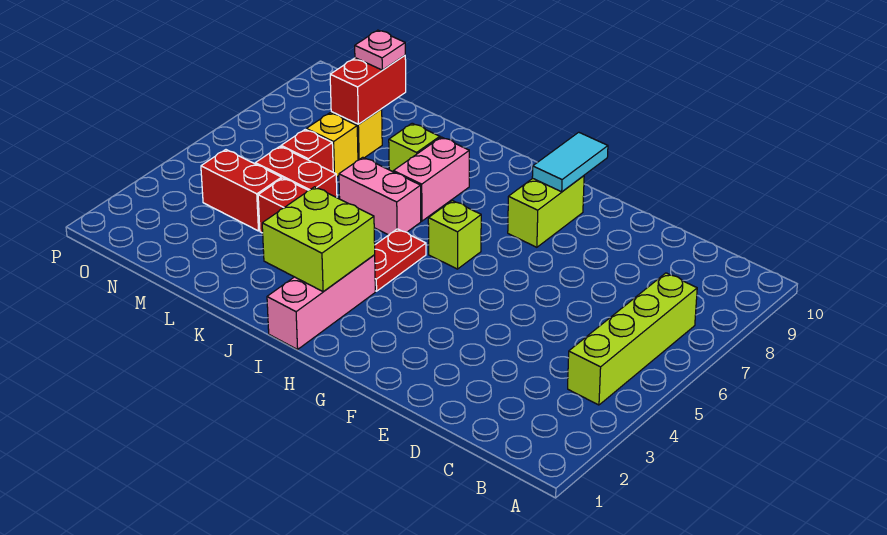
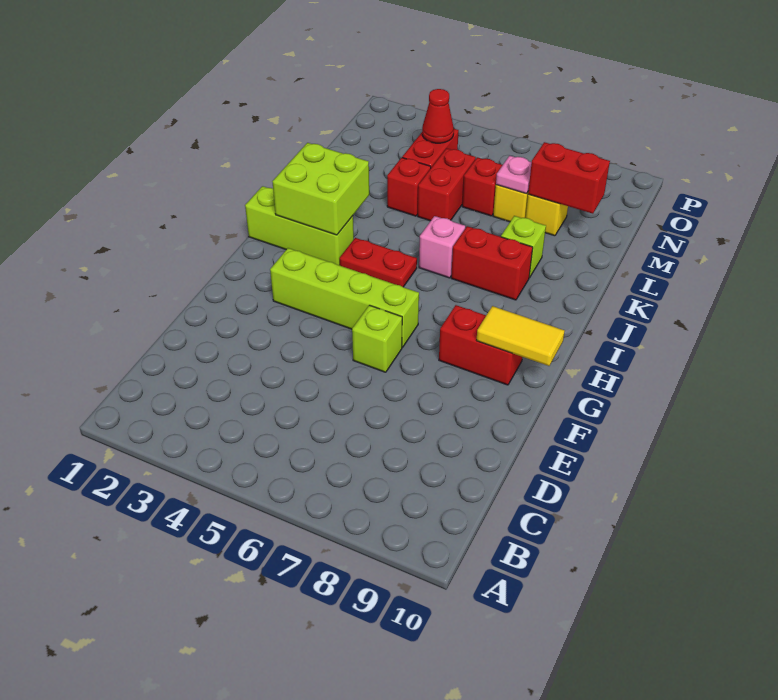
lime 1x4 brick [568,273,697,405] -> lime 1x4 brick moved to [270,248,419,347]
lime 1x2 brick [508,176,584,247] -> red 1x2 brick [439,305,522,385]
cyan 1x2 tile [532,132,608,192] -> yellow 1x2 tile [476,306,565,366]
lime 1x1 brick [428,201,481,269] -> lime 1x1 brick moved to [352,305,402,372]
pink 1x3 brick [267,255,375,349] -> lime 1x3 brick [245,186,354,265]
pink 1x2 brick [339,157,421,235] -> pink 1x1 brick [419,216,465,278]
pink 1x2 brick [393,137,469,221] -> red 1x2 brick [451,226,533,300]
pink 1x1 plate [355,30,405,70] -> pink 1x1 plate moved to [496,156,532,194]
none -> red 1x1 cone [422,89,454,143]

